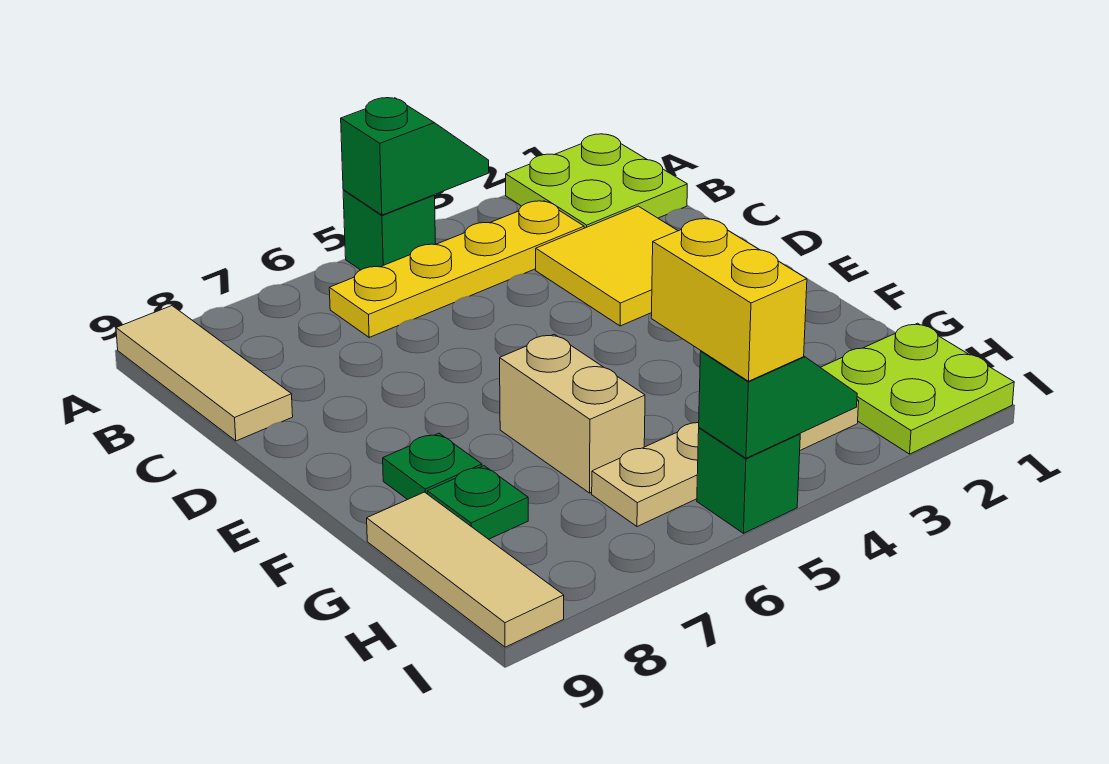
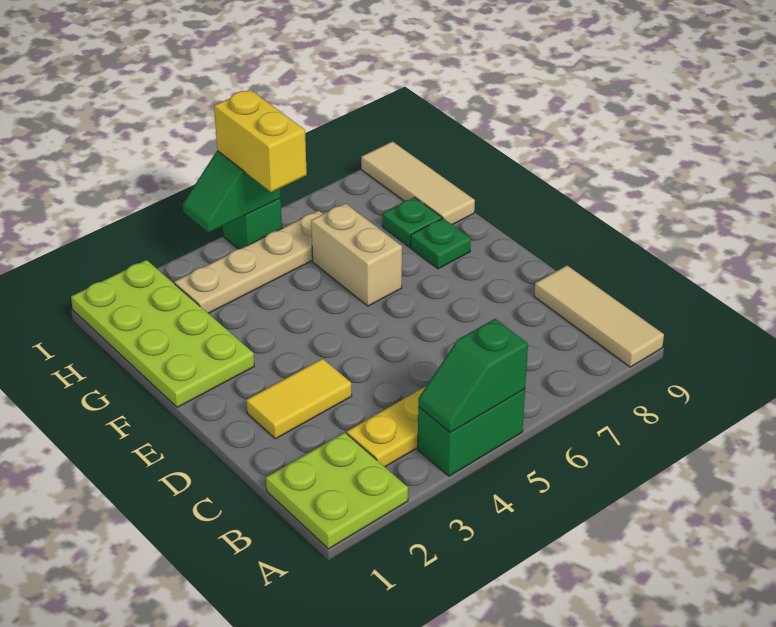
green 1x1 brick [343,190,436,270] -> green 1x2 brick [418,389,525,476]
yellow 2x2 tile [536,206,678,326] -> yellow 1x2 tile [246,359,352,439]
lime 2x2 plate [820,323,1014,454] -> lime 2x4 plate [71,260,254,407]

